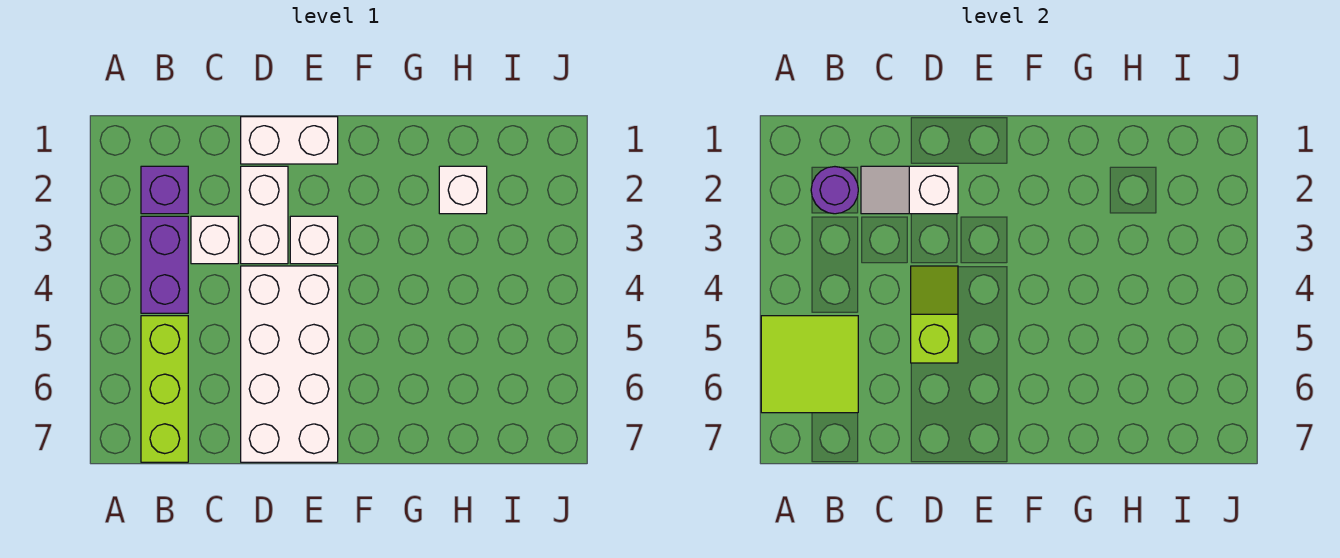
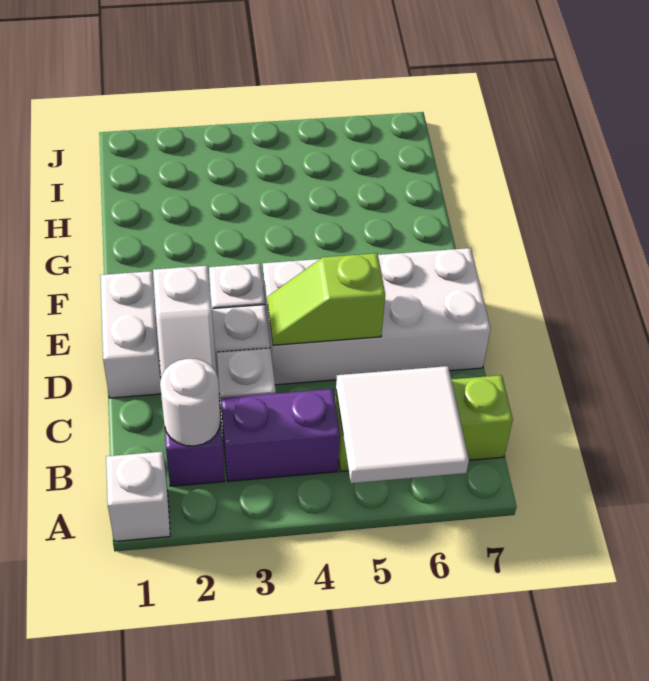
lime 2x2 tile [761,316,858,413] -> white 2x2 tile [336,366,469,483]
purple 1x1 round brick [811,167,858,214] -> white 1x1 round brick [160,359,220,446]
white 1x1 brick [439,166,487,214] -> white 1x1 brick moved to [106,452,170,542]

